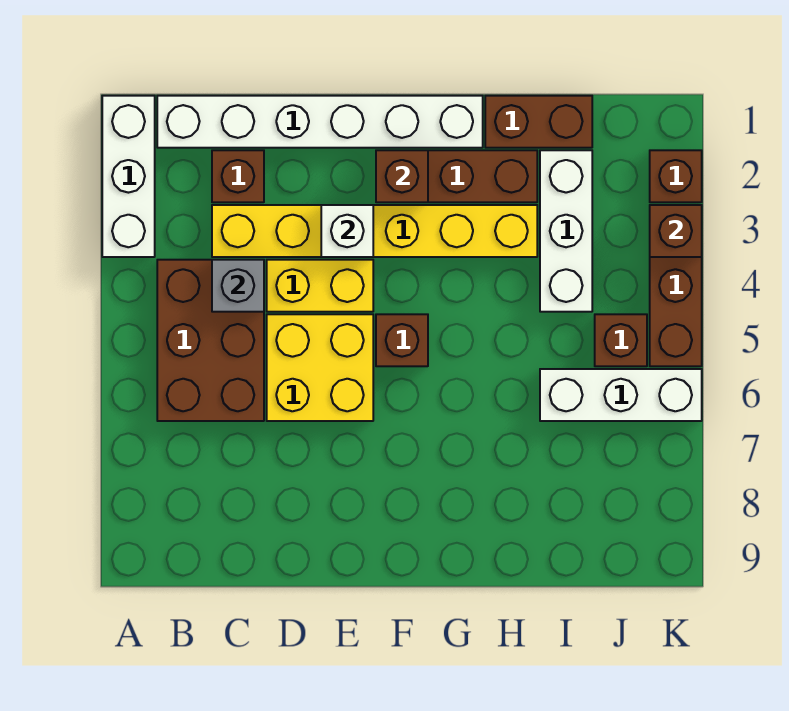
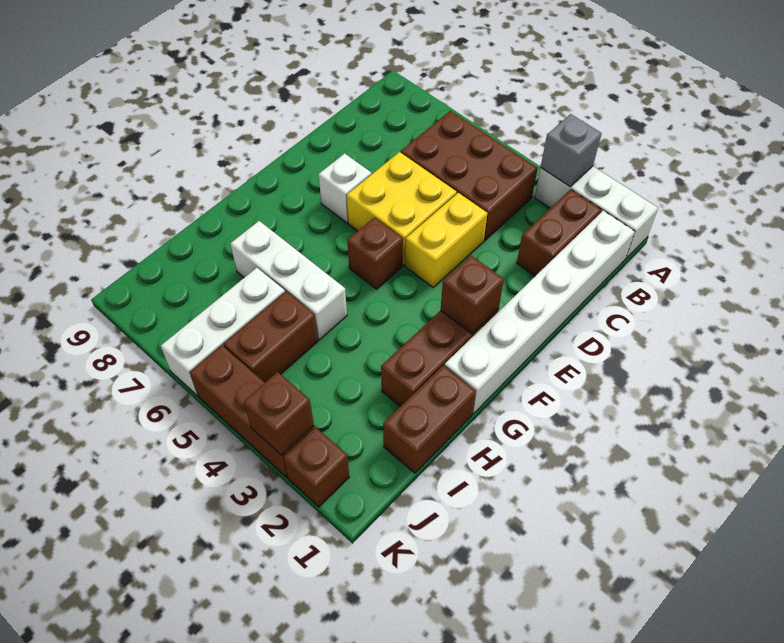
brown 1x1 brick [212,150,264,202] -> brown 1x2 brick [517,189,601,276]
yellow 1x6 brick [212,205,537,257] -> none
grey 1x1 brick [212,260,264,312] -> grey 1x1 brick moved to [541,114,602,187]
white 1x1 brick [321,205,373,257] -> white 1x1 brick moved to [319,153,372,223]
white 1x3 brick [540,150,592,312] -> white 1x3 brick moved to [230,221,347,340]
brown 1x1 brick [595,314,647,366] -> brown 1x2 brick [224,292,318,382]

